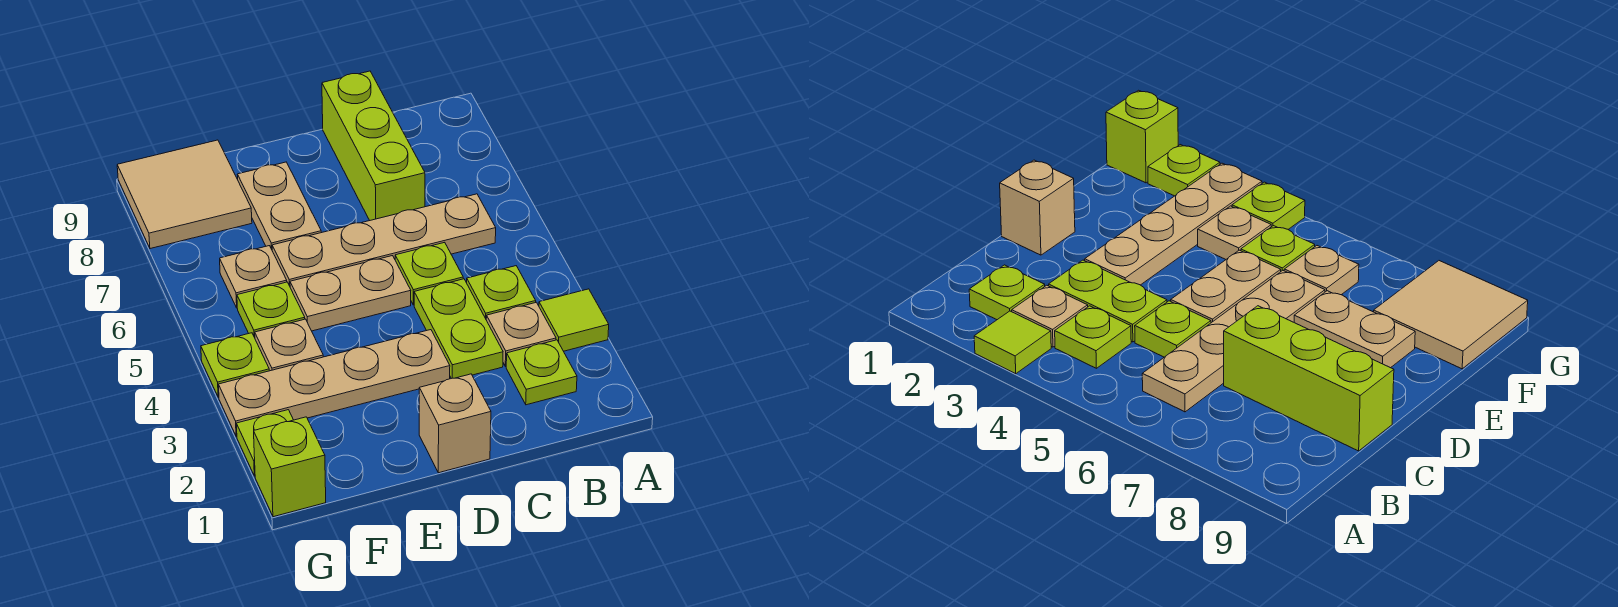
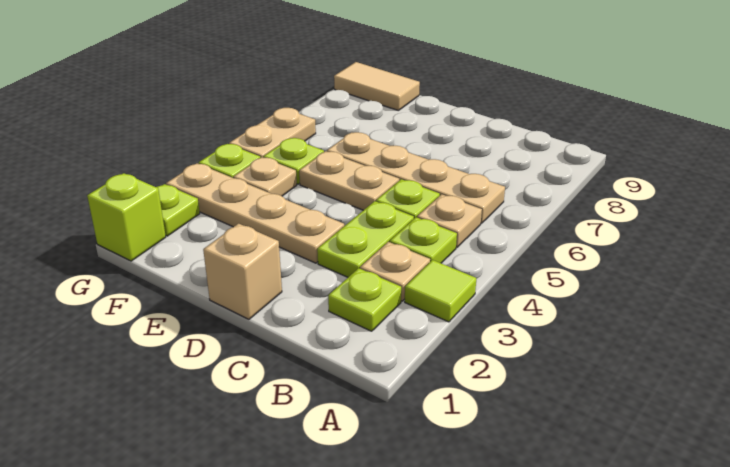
lime 1x3 brick [322,71,425,220] -> none
tan 1x2 plate [237,162,321,249] -> tan 1x2 plate moved to [229,108,316,158]
tan 1x1 plate [220,246,287,308] -> tan 1x1 plate moved to [417,194,482,247]
tan 2x2 tile [117,140,252,249] -> tan 1x2 tile [334,62,420,111]

